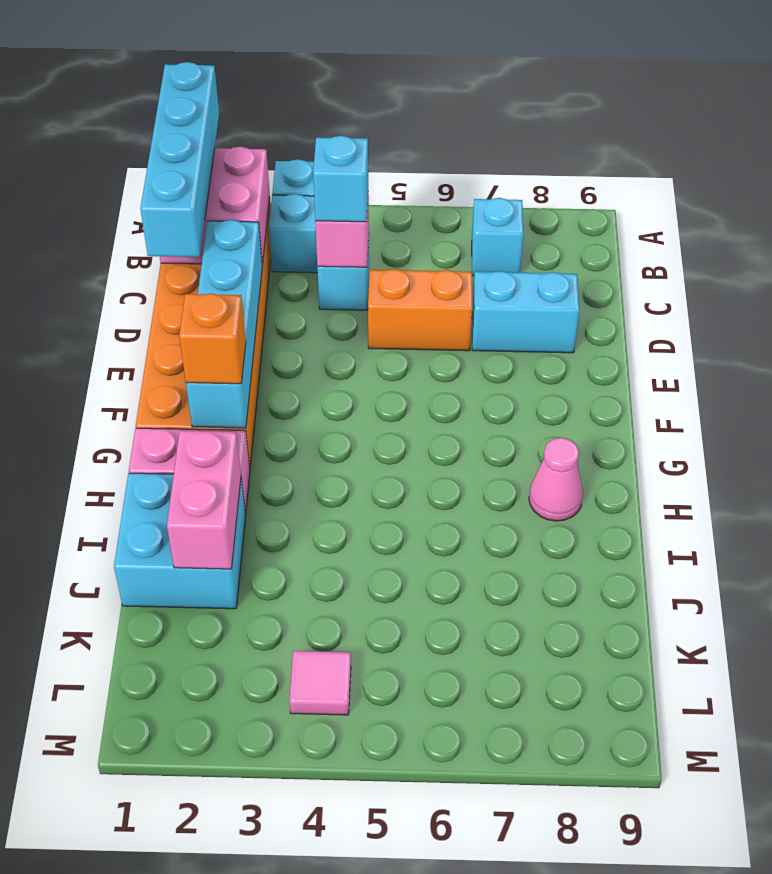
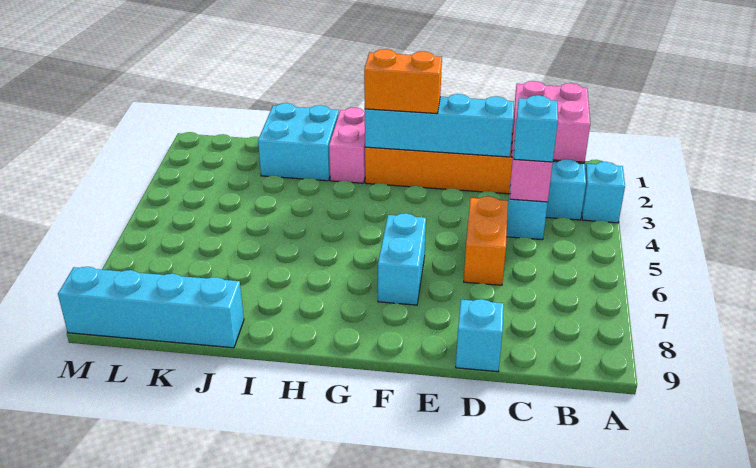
cyan 1x4 brick [140,62,219,257] -> cyan 1x4 brick moved to [58,267,244,348]
cyan 1x1 brick [472,198,523,276] -> cyan 1x1 brick moved to [456,299,504,372]
cyan 1x2 brick [472,271,579,353] -> cyan 1x2 brick moved to [378,213,426,305]
orange 1x1 brick [179,294,246,384] -> orange 1x2 brick [364,49,442,114]
pink 1x1 cone [529,438,583,521] -> none
pink 1x2 brick [167,431,241,569] -> none
pink 1x1 tile [289,651,351,715] -> none

